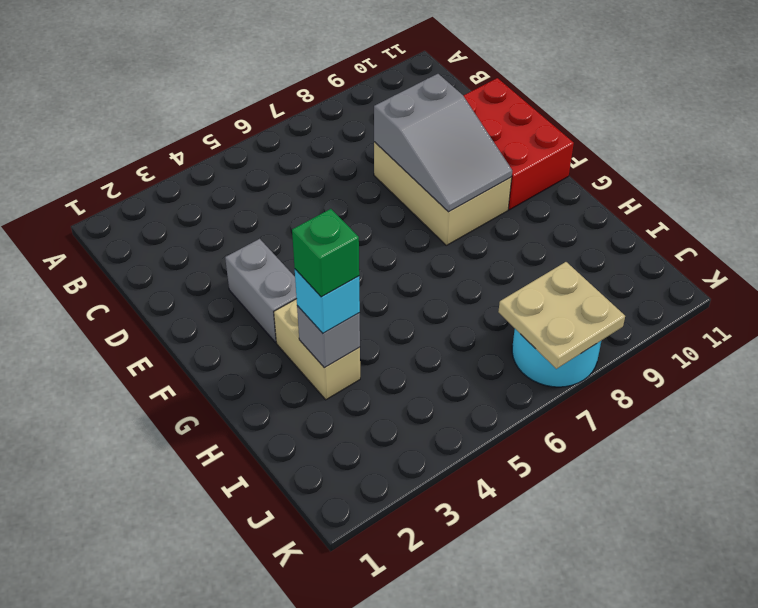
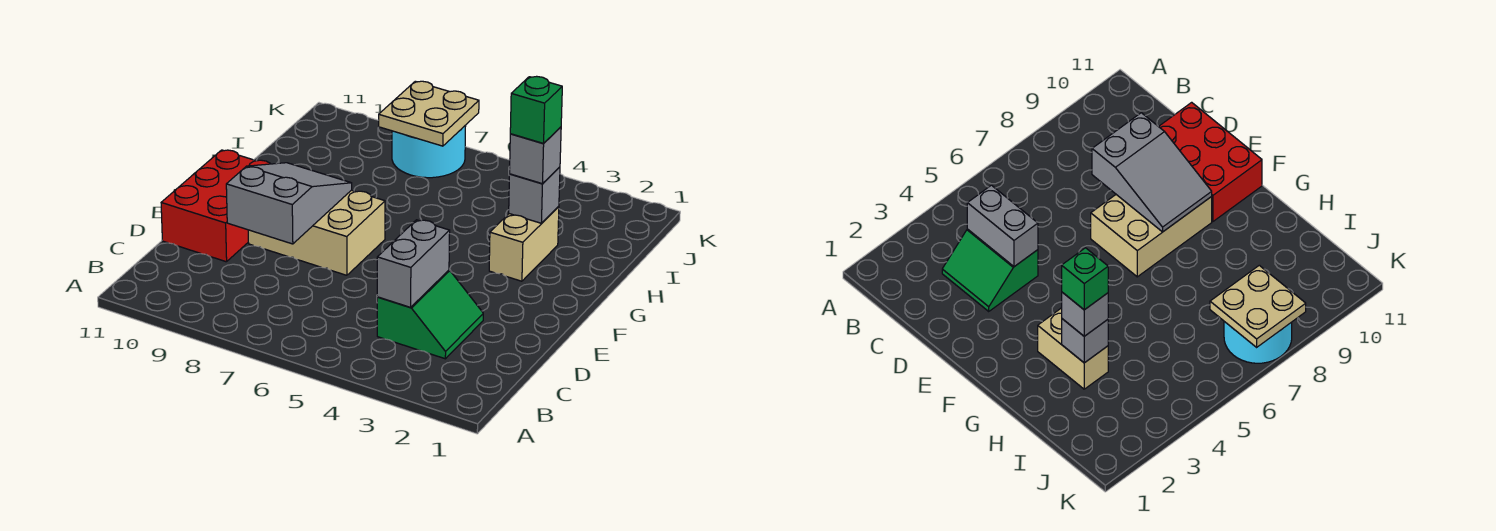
none -> green 2x2 slope [377,270,483,359]
tan 2x3 brick [374,142,512,245] -> tan 2x3 brick turned to [248,190,385,275]
grey 1x2 brick [225,239,297,342] -> grey 1x2 brick moved to [377,220,450,307]
cyan 1x1 brick [295,269,360,333] -> grey 1x1 brick [510,127,561,184]

